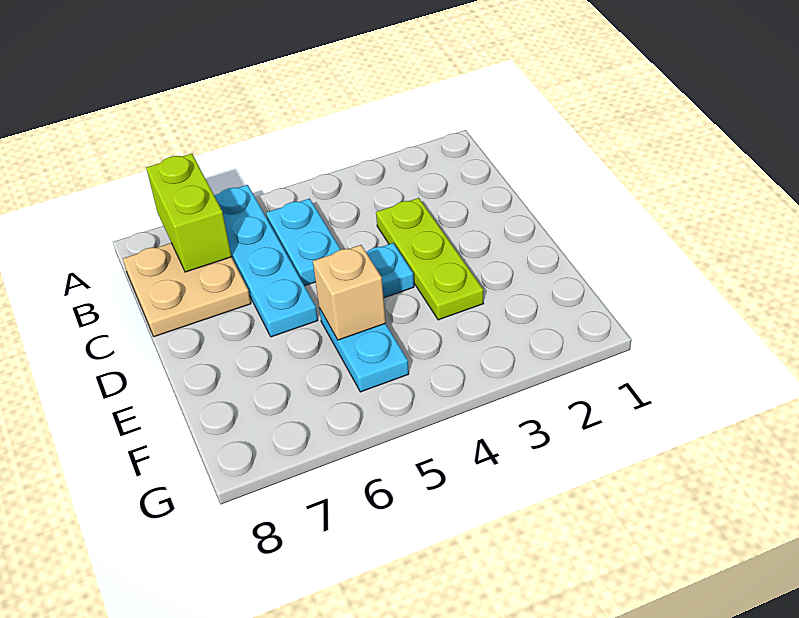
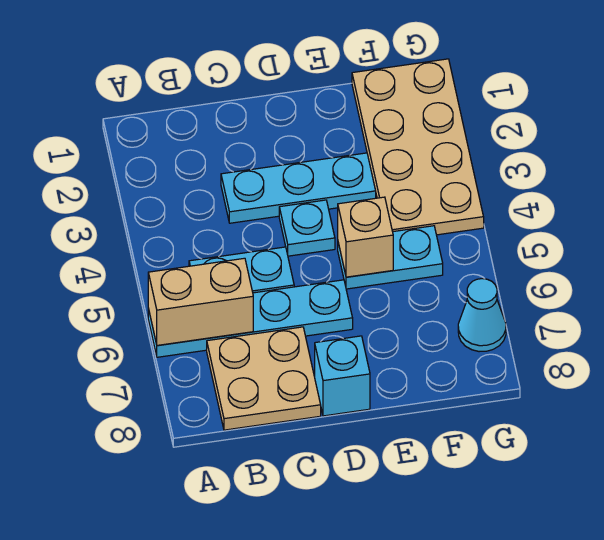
none -> tan 1x2 brick [148,258,253,345]
lime 1x2 brick [146,154,232,272] -> none
lime 1x3 plate [376,198,483,320] -> cyan 1x3 plate [221,153,376,223]
none -> cyan 1x1 brick [315,336,370,416]
none -> tan 2x4 plate [352,59,484,235]
none -> cyan 1x1 cone [458,279,506,352]

